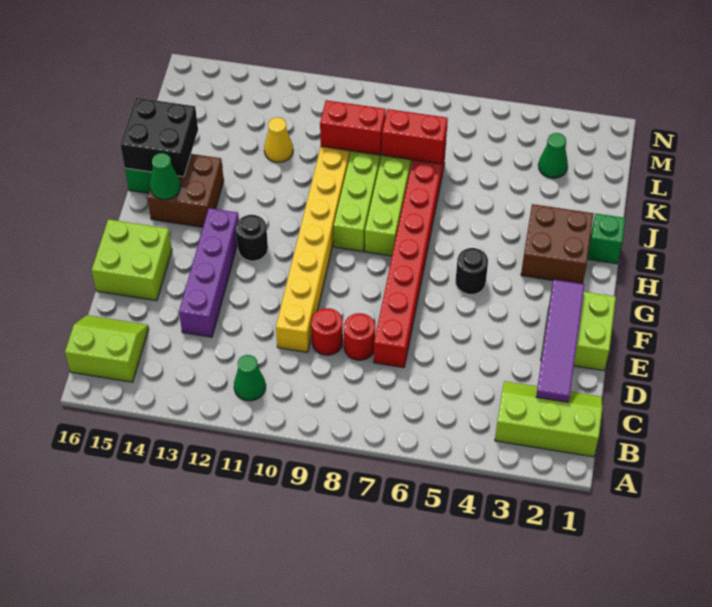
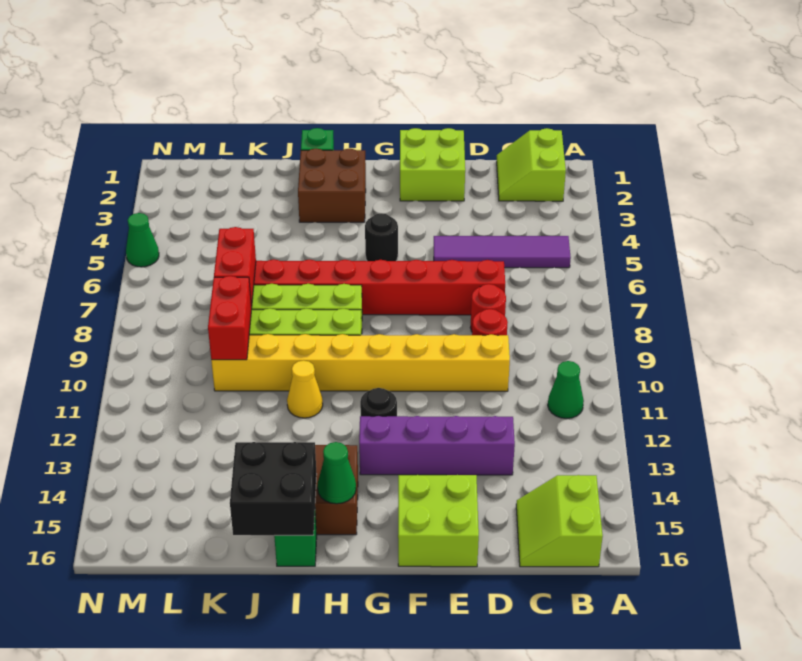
lime 2x3 slope [495,381,602,457] -> lime 2x2 slope [497,128,566,201]
purple 1x4 tile [536,280,584,402] -> purple 1x4 tile moved to [434,236,571,268]
yellow 1x1 cone [264,117,293,162] -> yellow 1x1 cone moved to [287,360,323,418]
green 1x1 cone [538,133,568,178] -> green 1x1 cone moved to [126,213,159,267]

